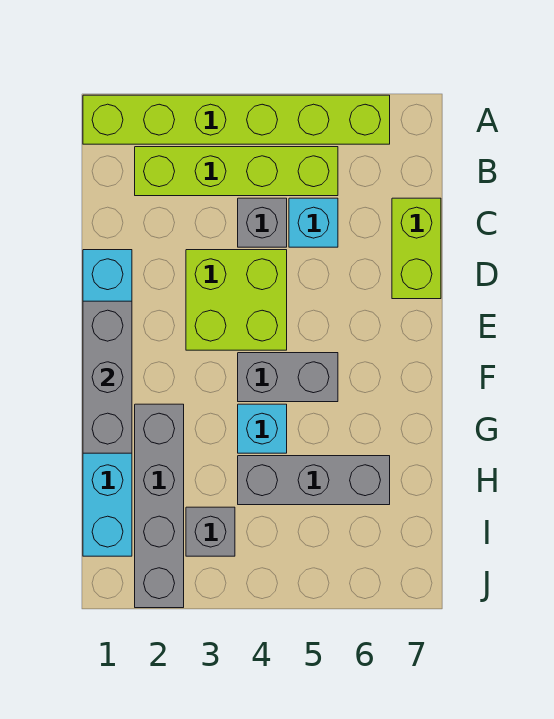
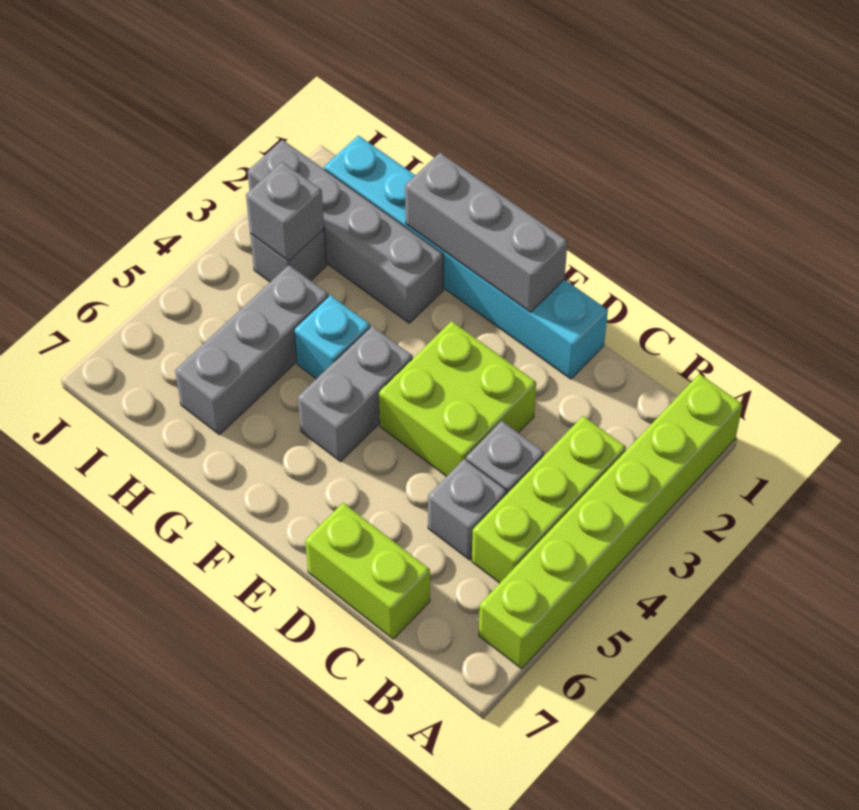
lime 1x4 brick [135,147,338,196] -> lime 1x3 brick [472,416,626,583]
cyan 1x1 brick [289,198,338,247] -> grey 1x1 brick [428,459,507,560]
none -> grey 1x1 brick [246,162,324,261]

